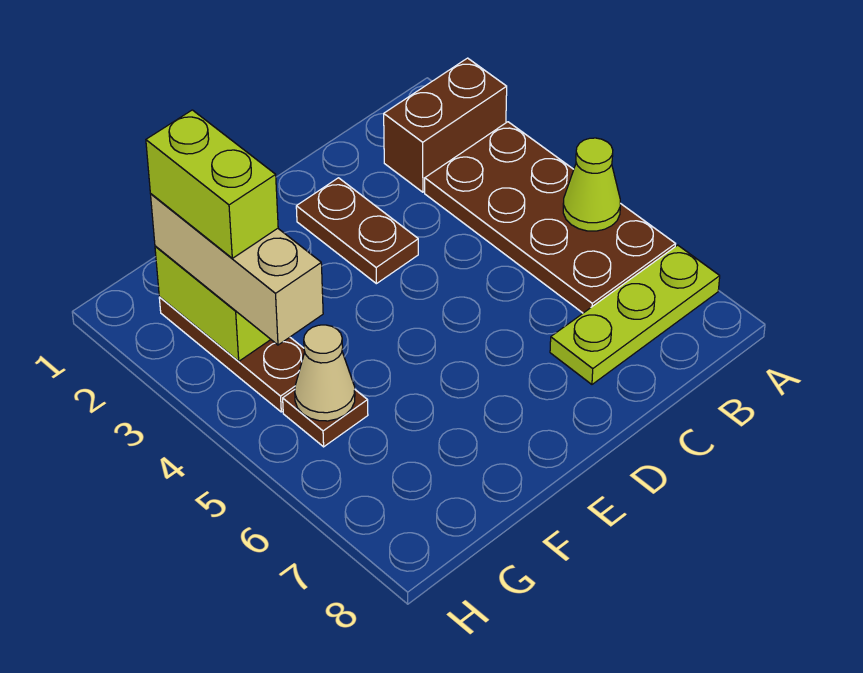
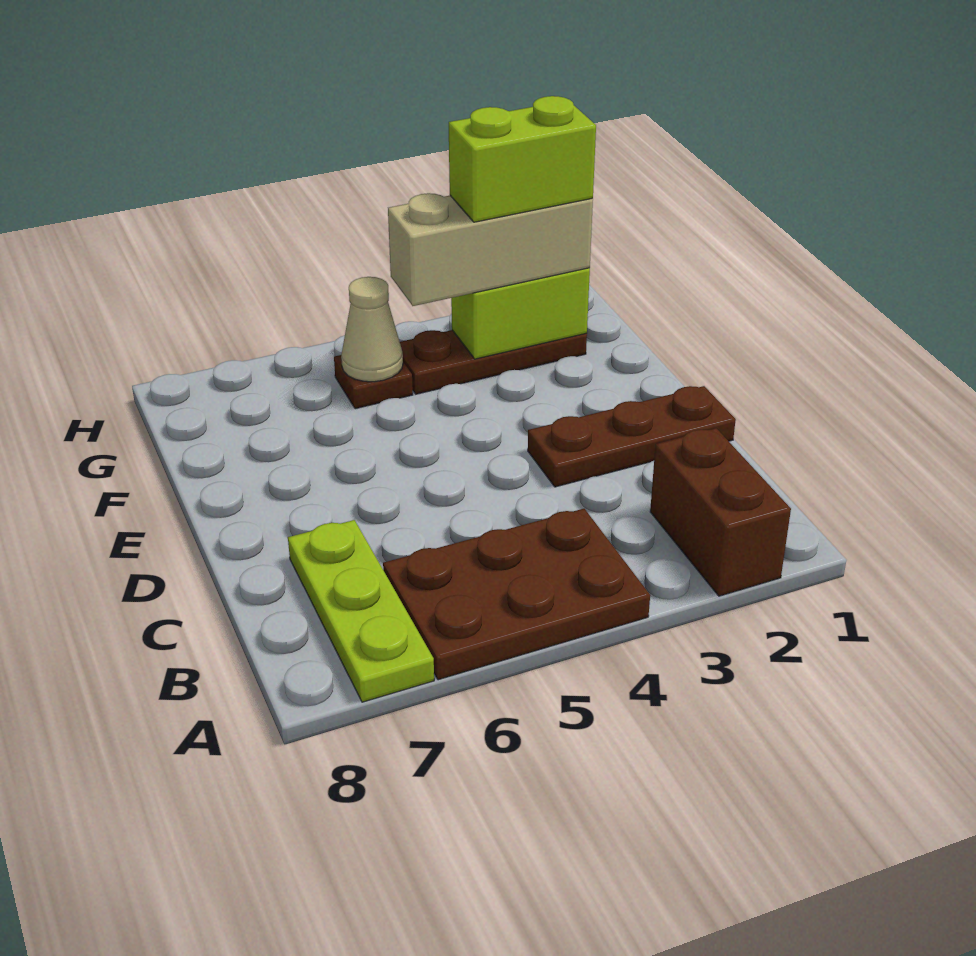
brown 2x4 plate [425,122,675,313] -> brown 2x3 plate [383,509,650,680]
lime 1x1 cone [563,138,620,231] -> none
brown 1x2 plate [296,178,418,284] -> brown 1x3 plate [528,386,736,487]

